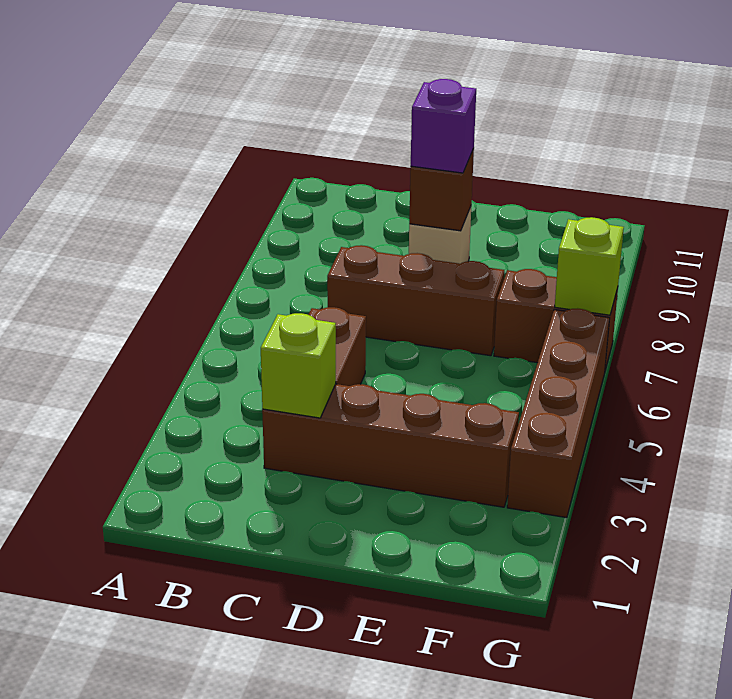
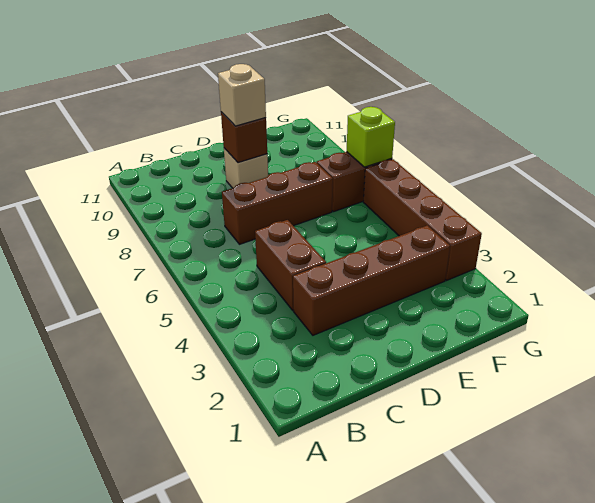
lime 1x1 brick [261,313,336,418] -> none
purple 1x1 brick [411,79,476,173] -> tan 1x1 brick [218,64,266,126]

